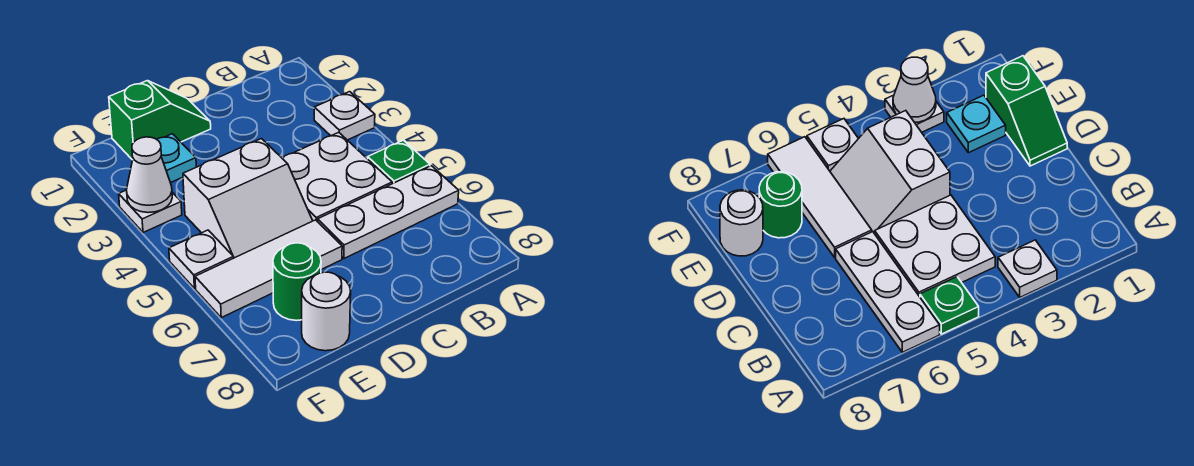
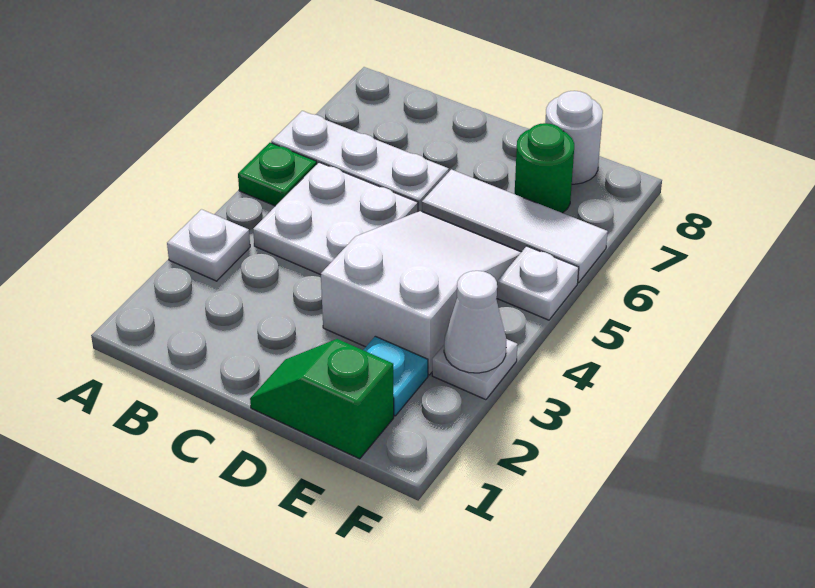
white 2x2 slope [183,139,313,258] -> white 2x3 slope [321,211,521,375]

